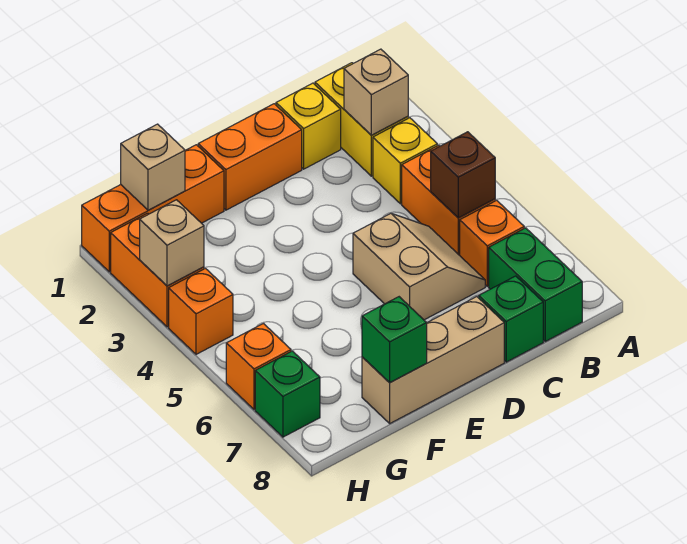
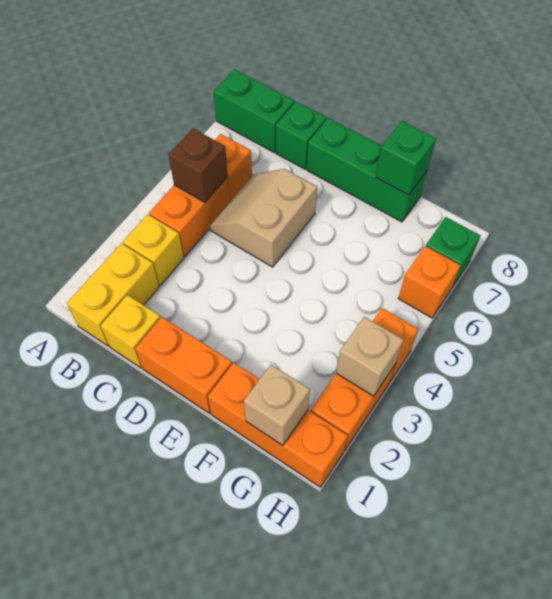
tan 1x1 brick [344,49,408,135] -> none
green 1x2 brick [489,228,582,341] -> green 1x2 brick turned to [214,69,295,152]
tan 1x3 brick [362,297,504,423] -> green 1x3 brick [307,118,428,222]

